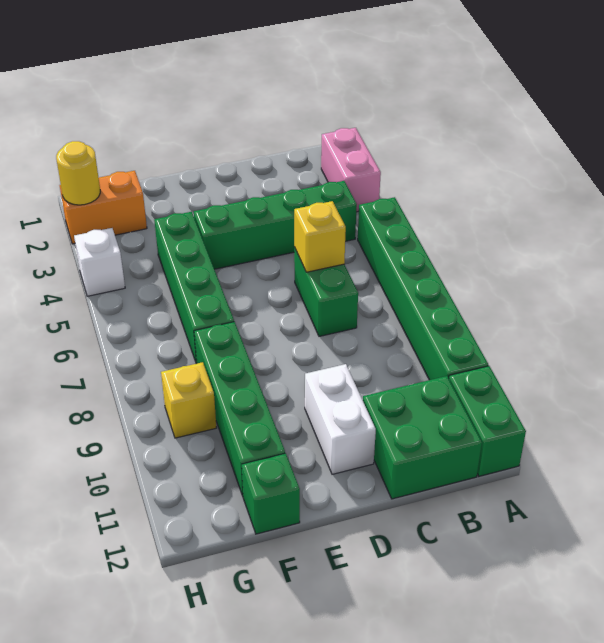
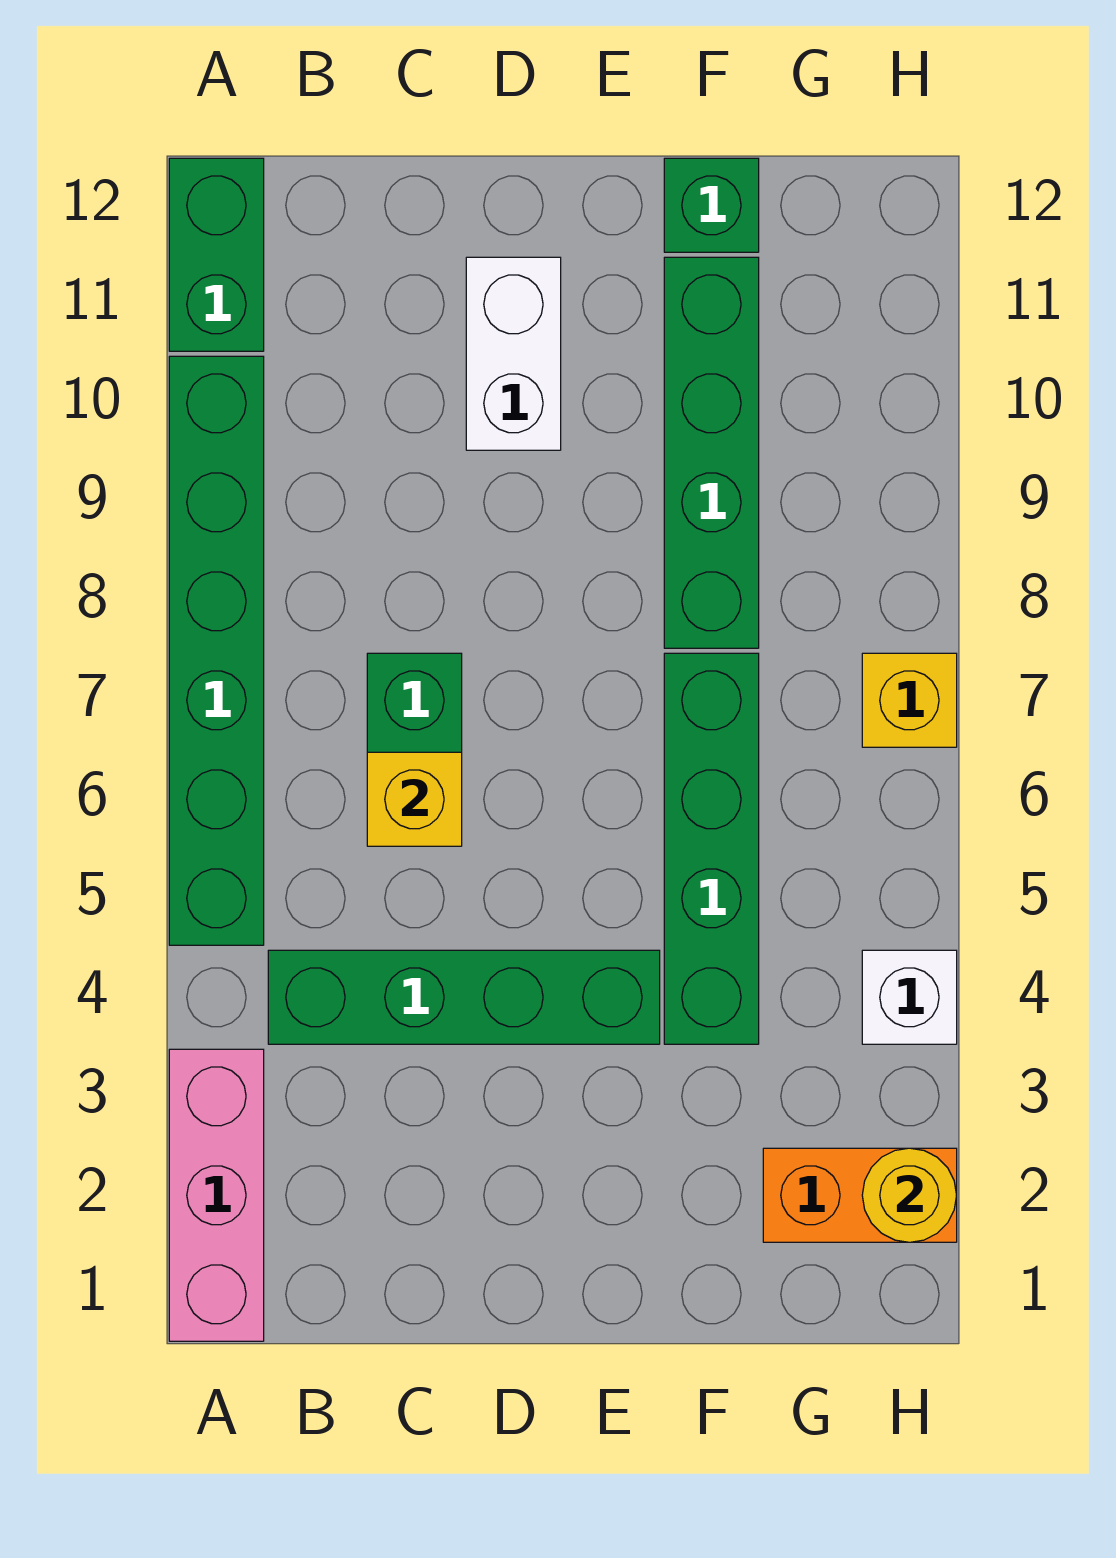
pink 1x2 brick [321,128,381,212] -> pink 1x3 brick [169,1049,264,1341]
green 2x2 brick [363,376,482,499] -> none
yellow 1x1 brick [161,362,216,438] -> yellow 1x1 brick moved to [862,653,957,747]

